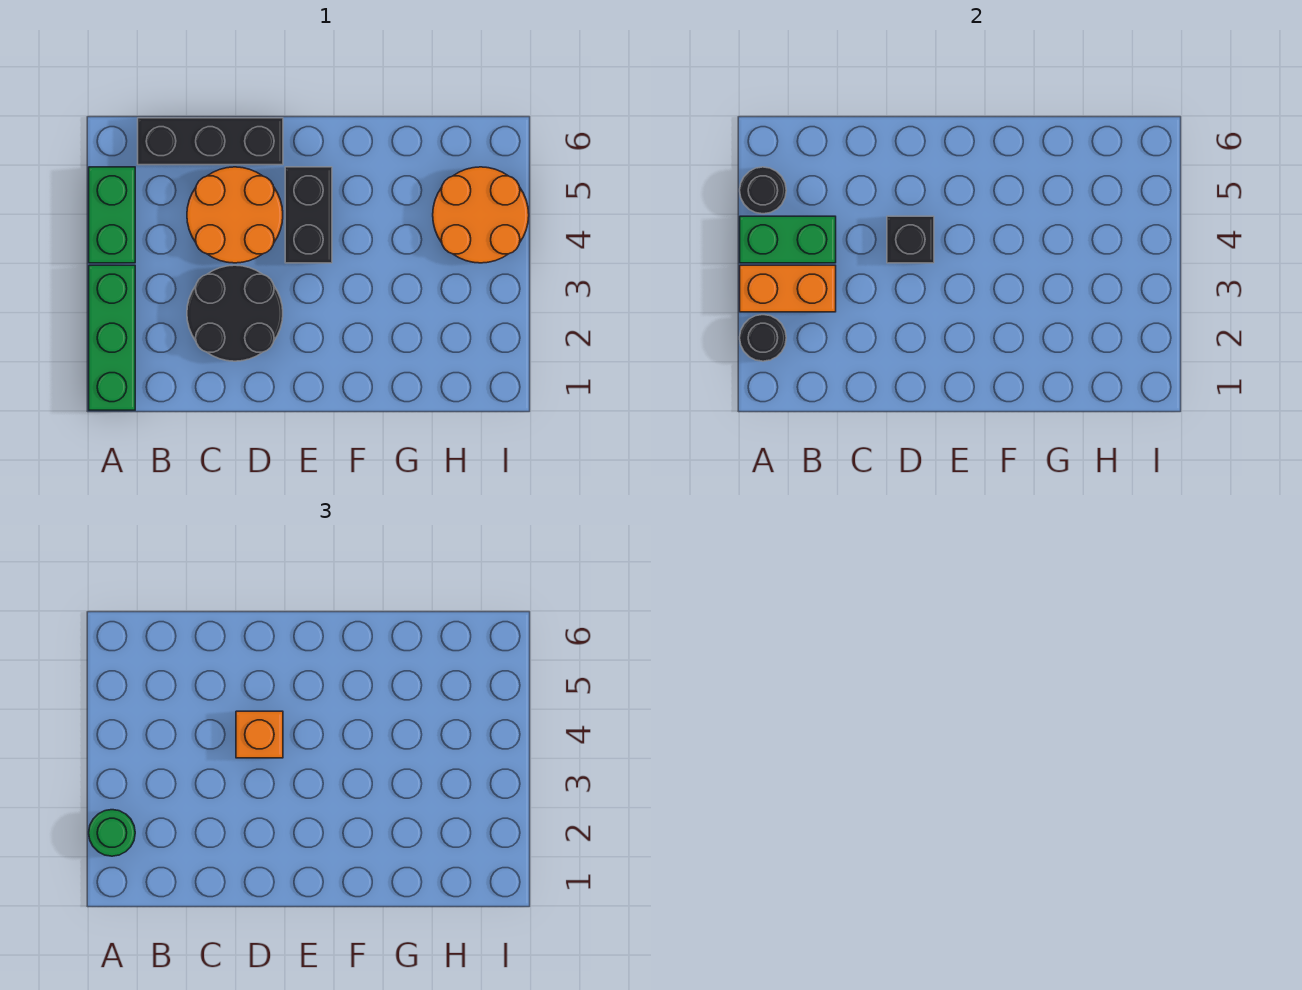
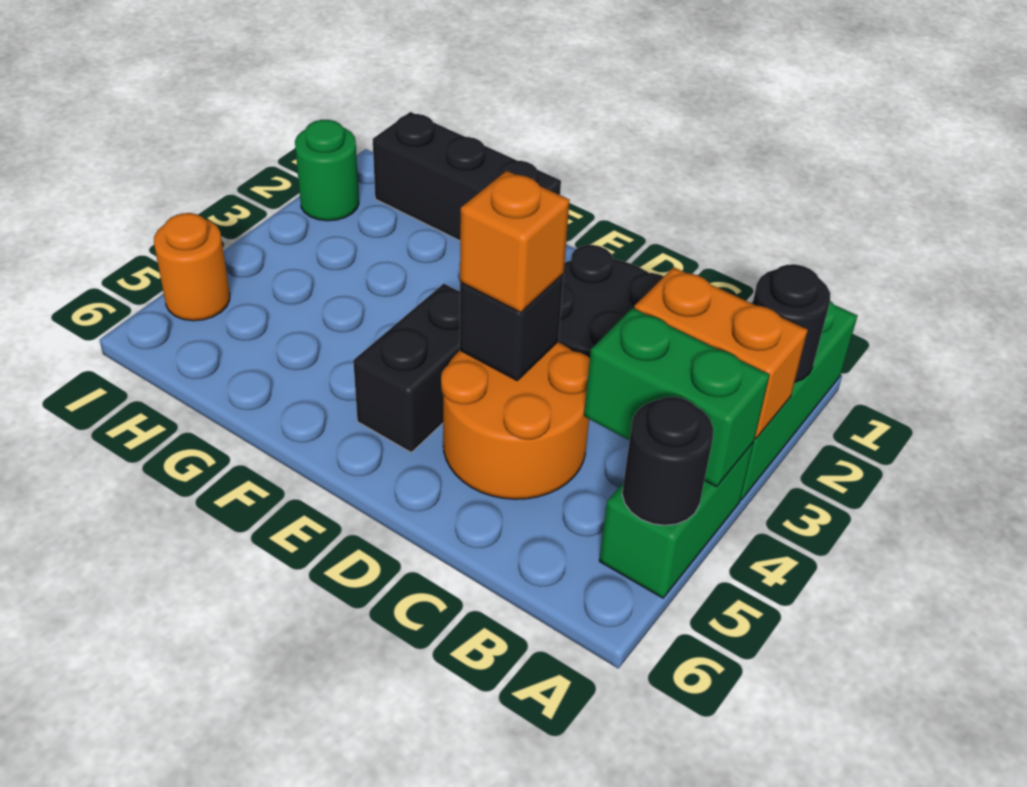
green 1x1 round brick [89,810,135,856] -> green 1x1 round brick moved to [295,120,359,221]
black 1x3 brick [138,118,283,165] -> black 1x3 brick moved to [373,112,561,241]
orange 2x2 round brick [433,167,529,263] -> orange 1x1 round brick [154,213,230,321]

